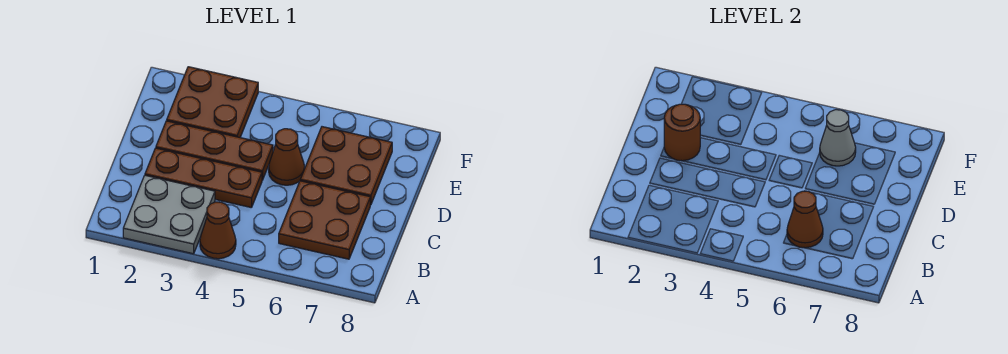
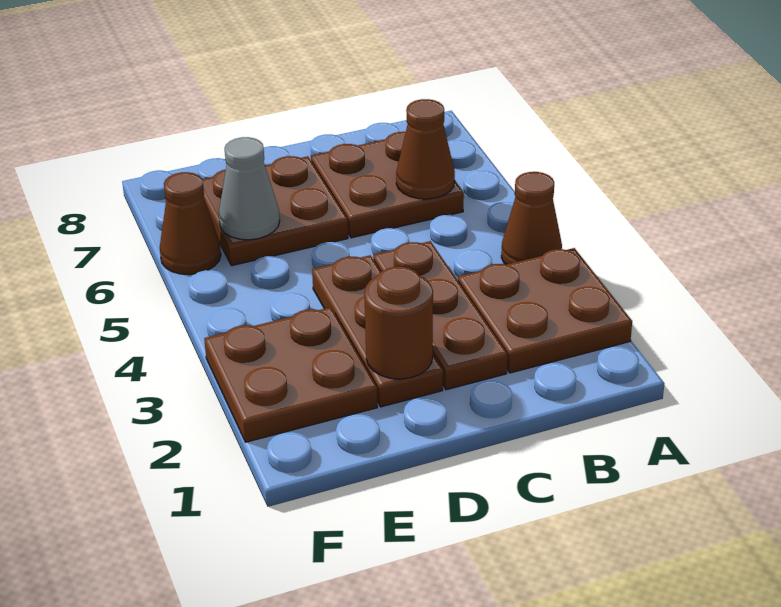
grey 2x2 plate [123,175,215,254] -> brown 2x2 plate [458,248,632,373]
brown 1x1 cone [269,129,305,185] -> brown 1x1 cone moved to [160,172,221,275]

